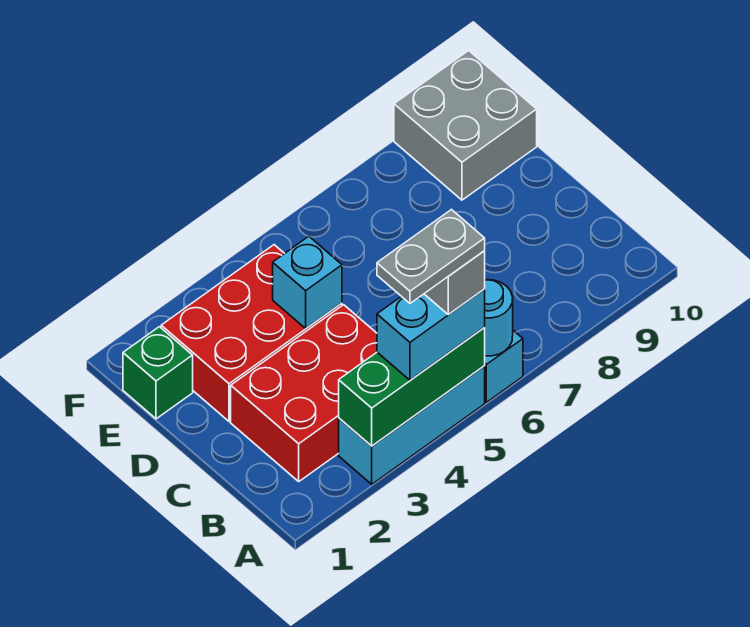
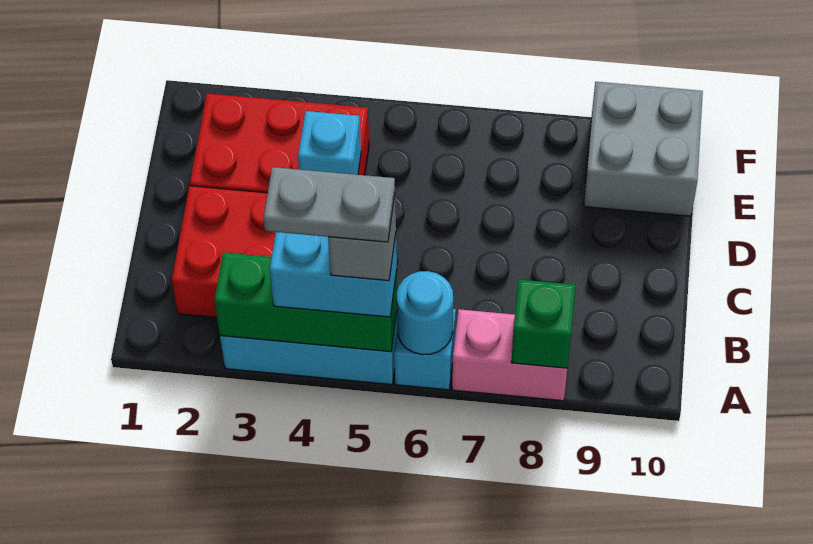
none -> pink 1x2 brick [452,309,567,401]
green 1x1 brick [123,327,193,419] -> green 1x1 brick moved to [511,279,575,368]

